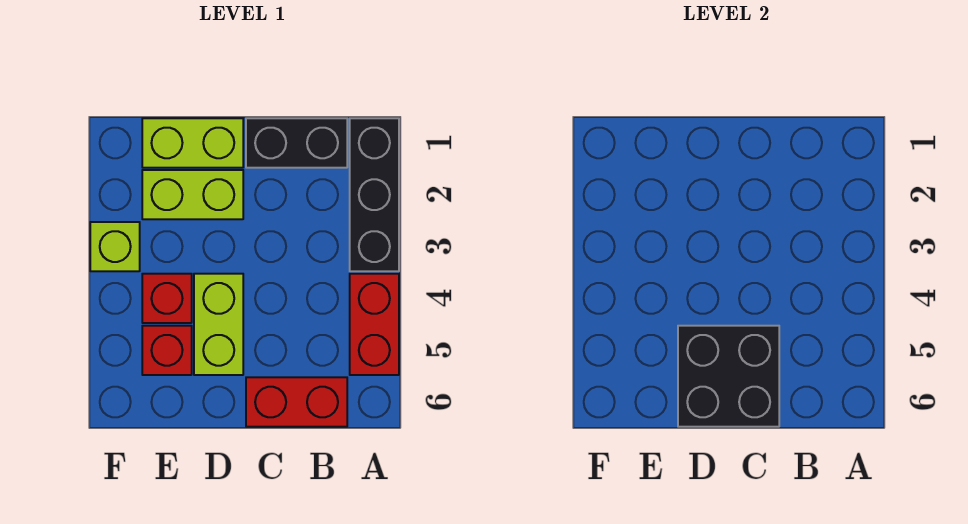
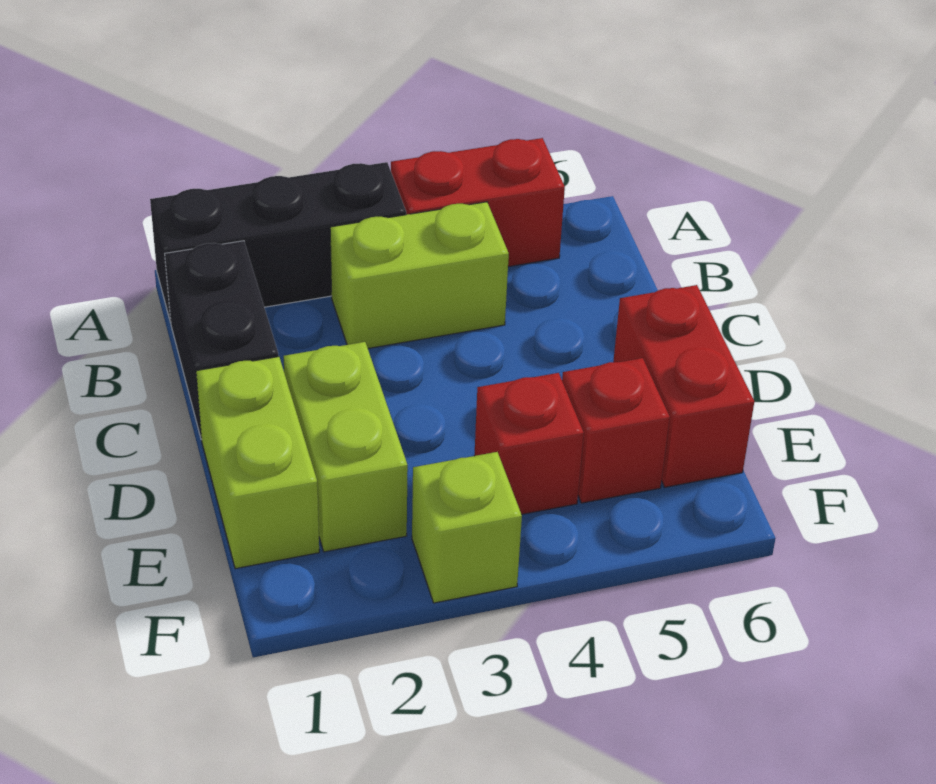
red 1x2 brick [246,377,347,427] -> red 1x2 brick moved to [613,285,754,487]
black 2x2 brick [678,326,779,427] -> none
lime 1x2 brick [194,274,243,375] -> lime 1x2 brick moved to [330,202,509,348]

